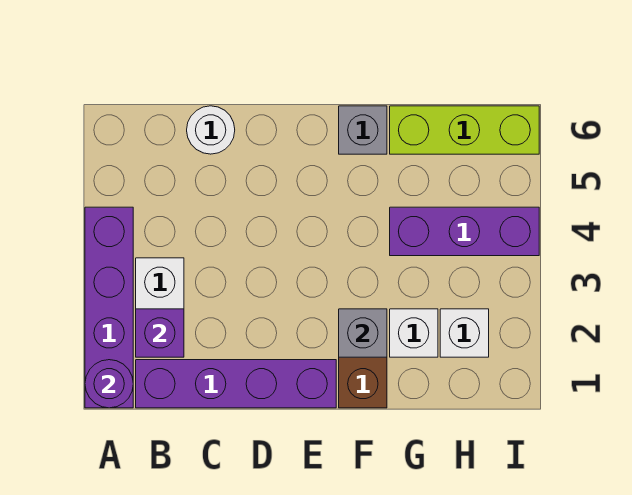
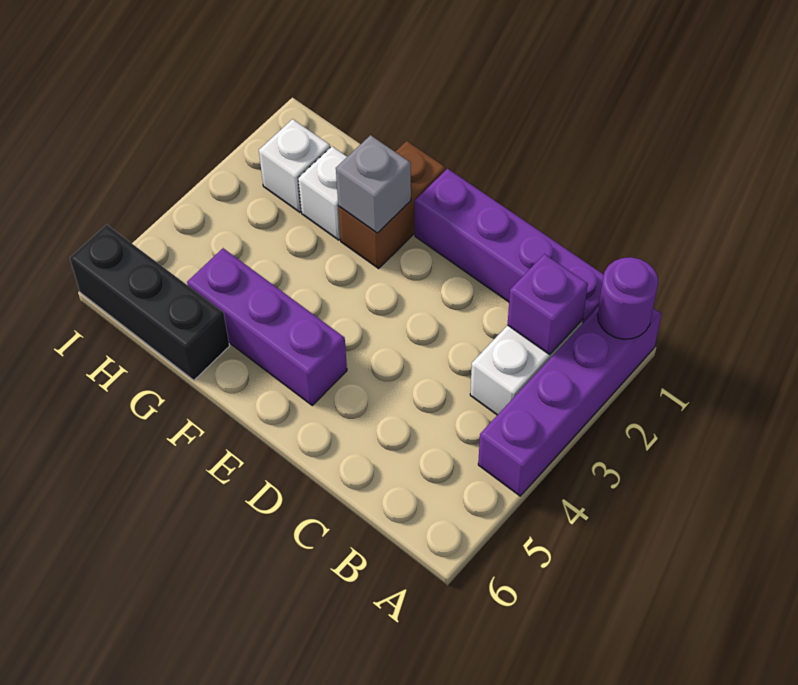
white 1x1 round brick [187,106,235,154] -> none
grey 1x1 brick [339,106,387,154] -> none
purple 1x3 brick [390,207,539,256] -> purple 1x3 brick moved to [187,248,347,405]
lime 1x3 brick [390,106,539,154] -> black 1x3 brick [70,225,229,380]

